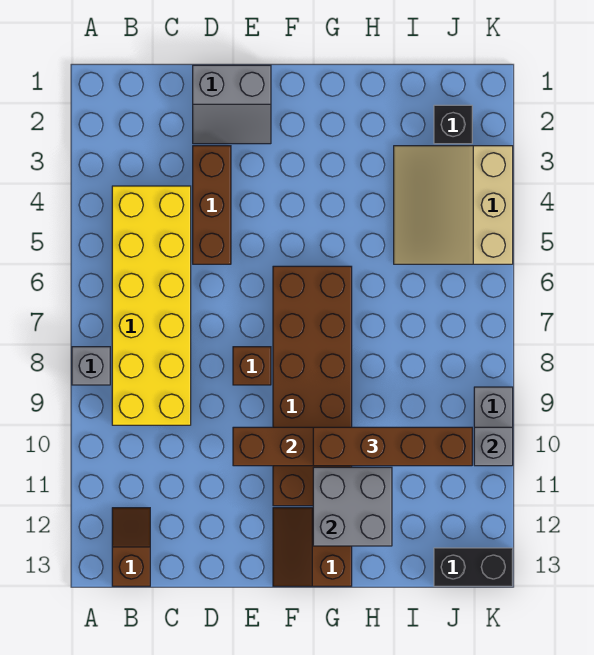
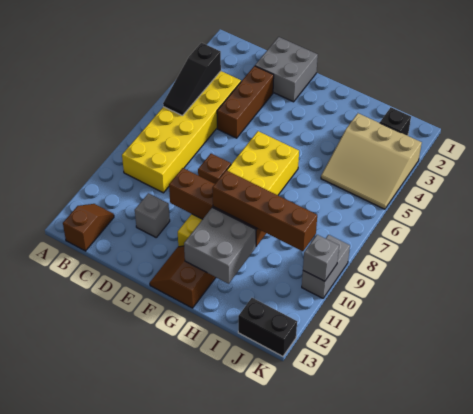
grey 1x1 brick [72,347,110,385] -> grey 1x1 brick moved to [135,193,170,237]
none -> black 1x3 slope [163,43,221,116]
grey 2x2 slope [193,65,271,144] -> grey 2x2 brick [255,37,318,102]
brown 2x6 brick [273,266,352,506] -> yellow 2x6 brick [178,131,299,247]
tan 3x3 slope [394,146,513,264] -> tan 3x3 slope turned to [321,113,422,209]

